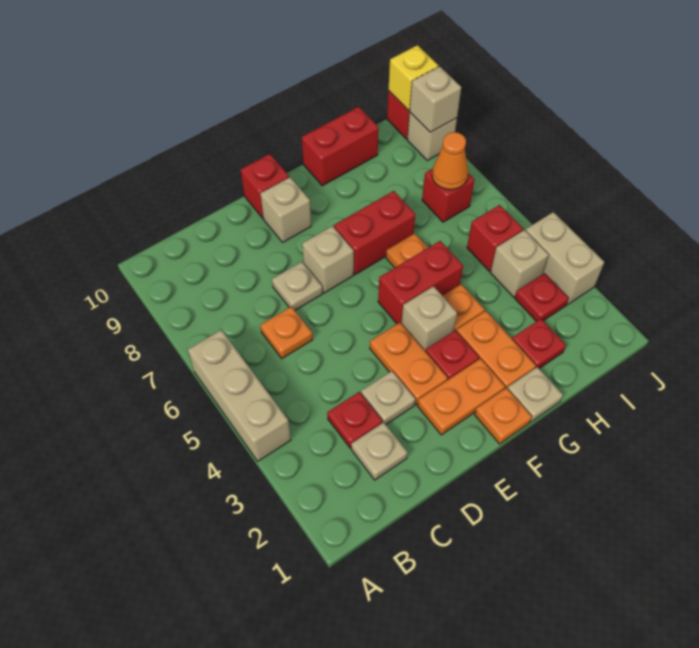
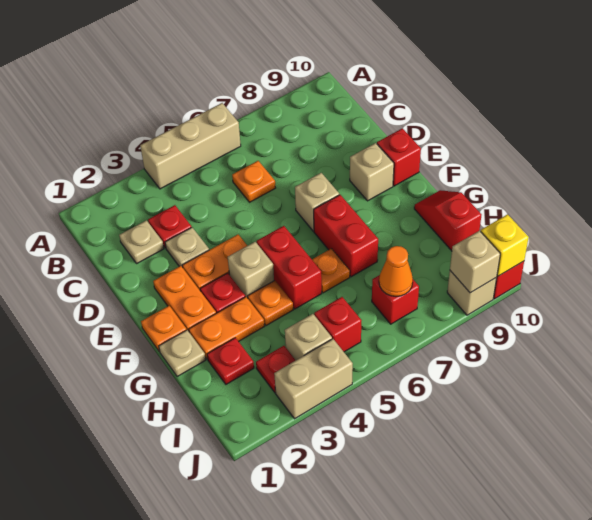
tan 1x1 plate [272,262,323,310] -> none
red 1x2 brick [302,107,379,186] -> red 1x2 slope [414,190,481,251]

